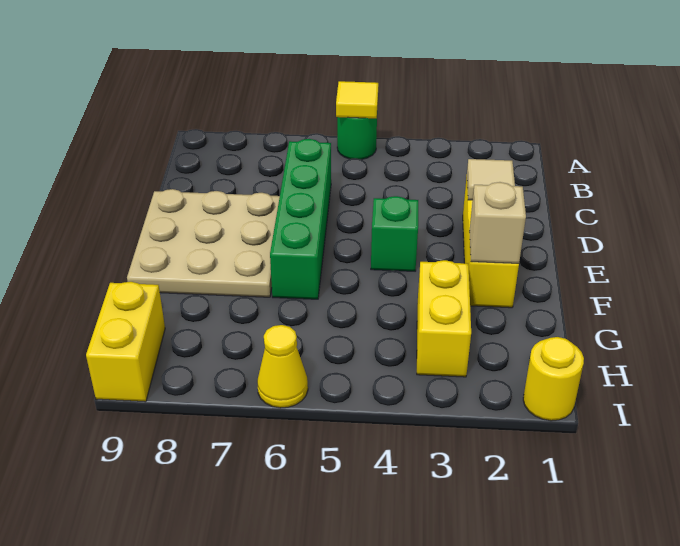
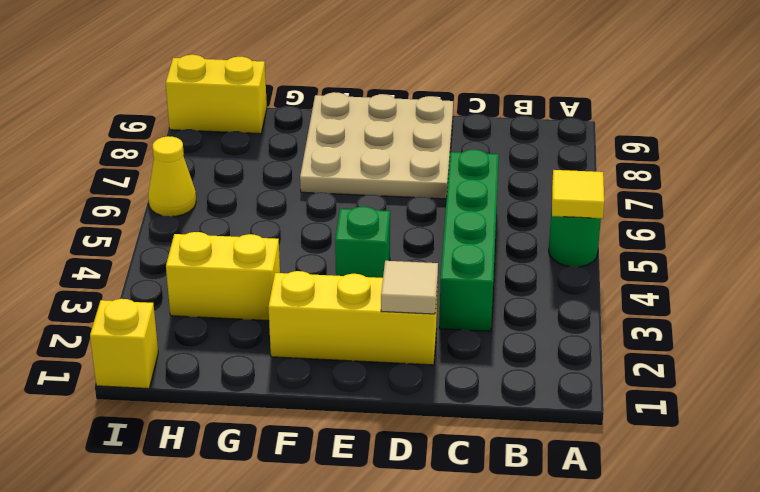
green 1x4 brick [270,139,331,299] -> green 1x4 brick turned to [439,150,499,331]
tan 1x1 brick [469,182,526,263] -> none
yellow 1x1 round brick [523,337,584,421] -> yellow 1x1 brick [90,299,158,389]

